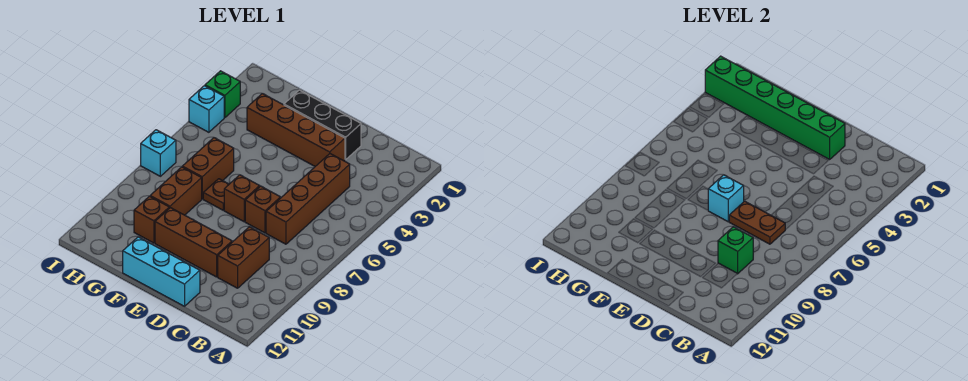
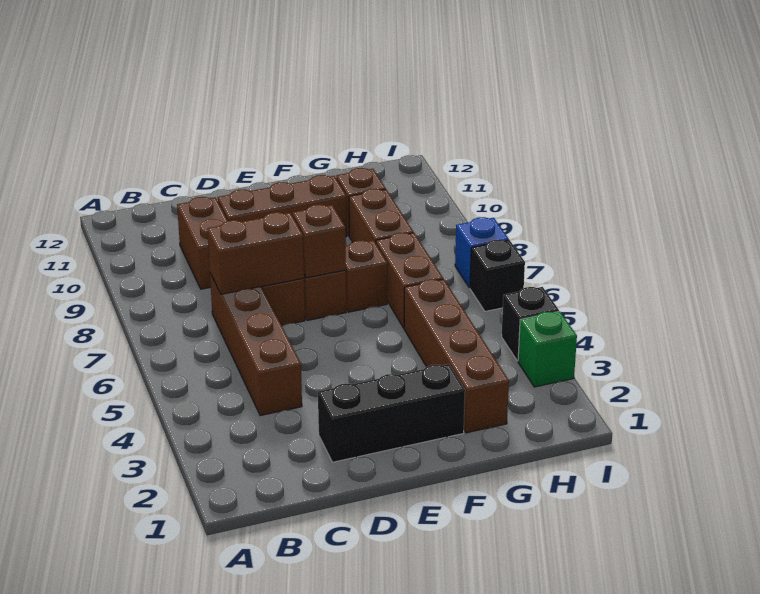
brown 1x2 plate [729,201,785,244] -> brown 1x2 brick [207,212,304,294]
green 1x1 brick [718,227,753,274] -> none
green 1x6 brick [705,56,845,159] -> none
brown 1x4 brick [247,94,345,166] -> brown 1x4 brick turned to [404,279,509,433]
cyan 1x3 brick [123,237,200,306] -> none
cyan 1x1 brick [708,175,744,222] -> brown 1x1 brick [293,205,346,278]
brown 1x1 plate [203,179,229,210] -> brown 1x1 brick [346,240,387,312]
cyan 1x1 brick [189,86,224,132] -> black 1x1 brick [502,287,559,361]
none -> black 1x1 brick [470,240,525,311]
cyan 1x1 brick [141,130,176,176] -> blue 1x1 brick [455,217,509,288]

